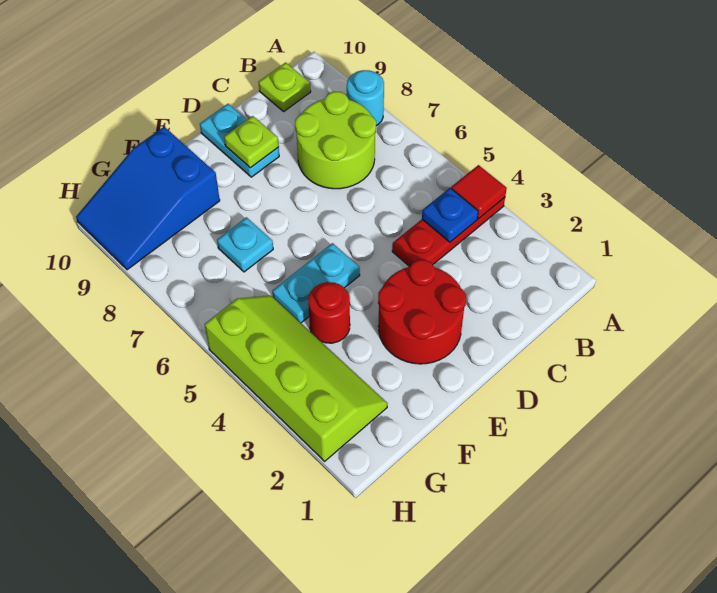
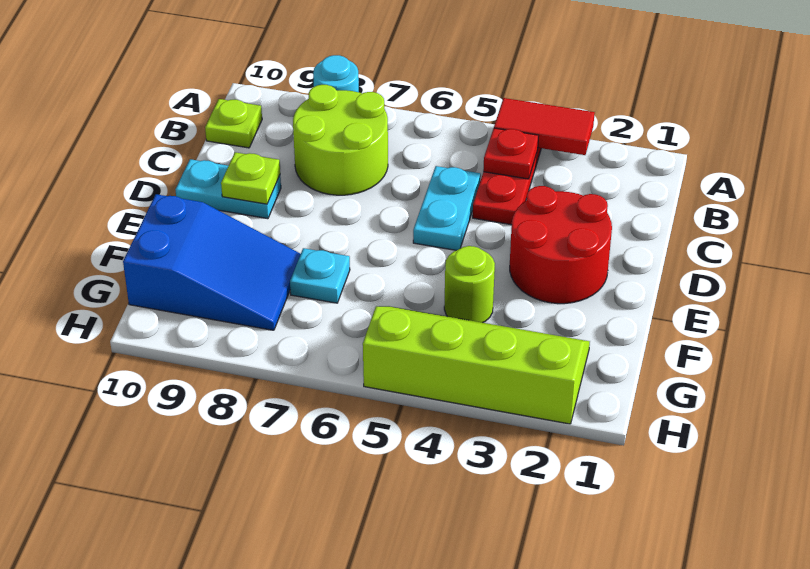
red 1x1 tile [451,165,507,219] -> red 1x2 tile [494,98,595,155]
blue 1x1 plate [422,188,478,242] -> red 1x1 plate [483,128,539,179]
cyan 1x2 plate [272,243,360,323] -> cyan 1x2 plate moved to [413,166,481,250]
red 1x1 round brick [308,282,350,343] -> lime 1x1 round brick [444,246,495,323]
blue 2x3 slope [76,127,220,270] -> blue 2x3 slope turned to [123,194,301,330]

